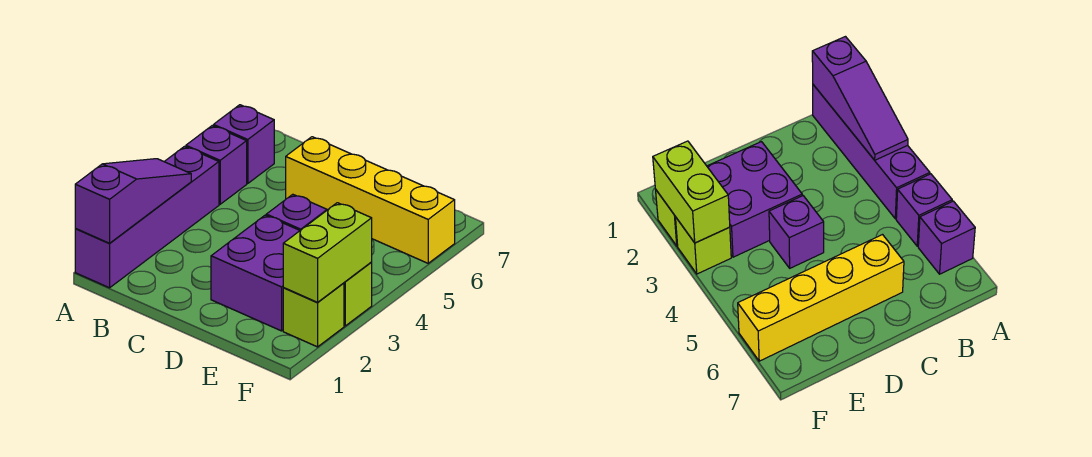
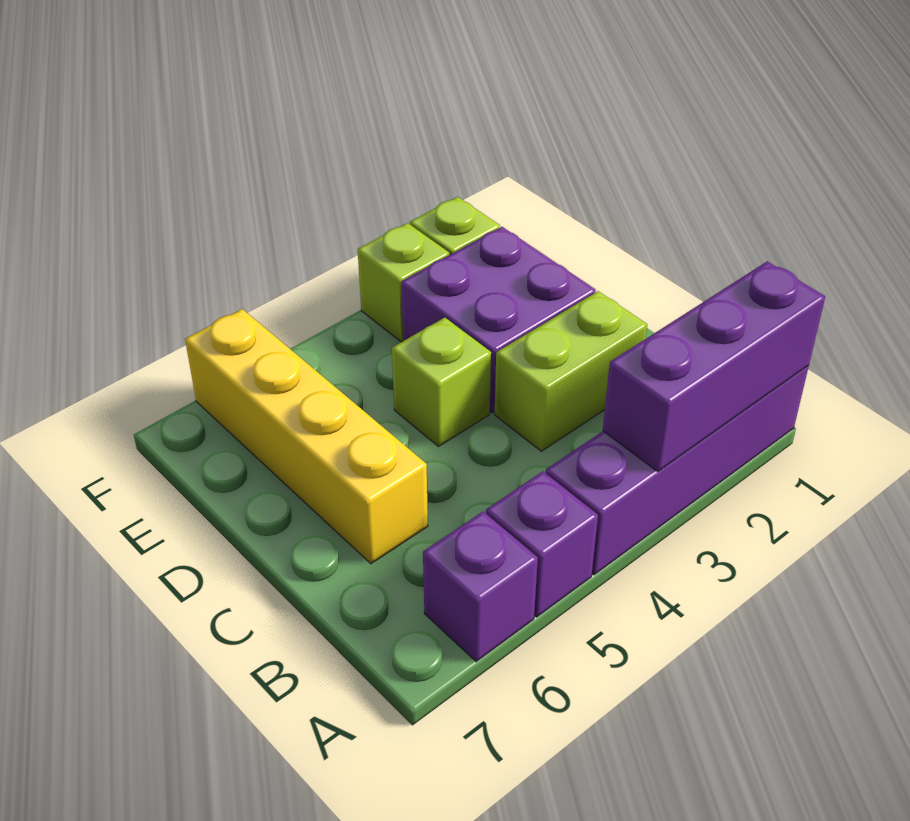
purple 1x3 slope [75,159,191,243] -> purple 1x3 brick [603,261,825,472]
purple 1x1 brick [266,194,327,230] -> lime 1x1 brick [392,318,491,446]
lime 1x2 brick [283,203,372,302] -> lime 1x2 brick moved to [495,291,647,451]

